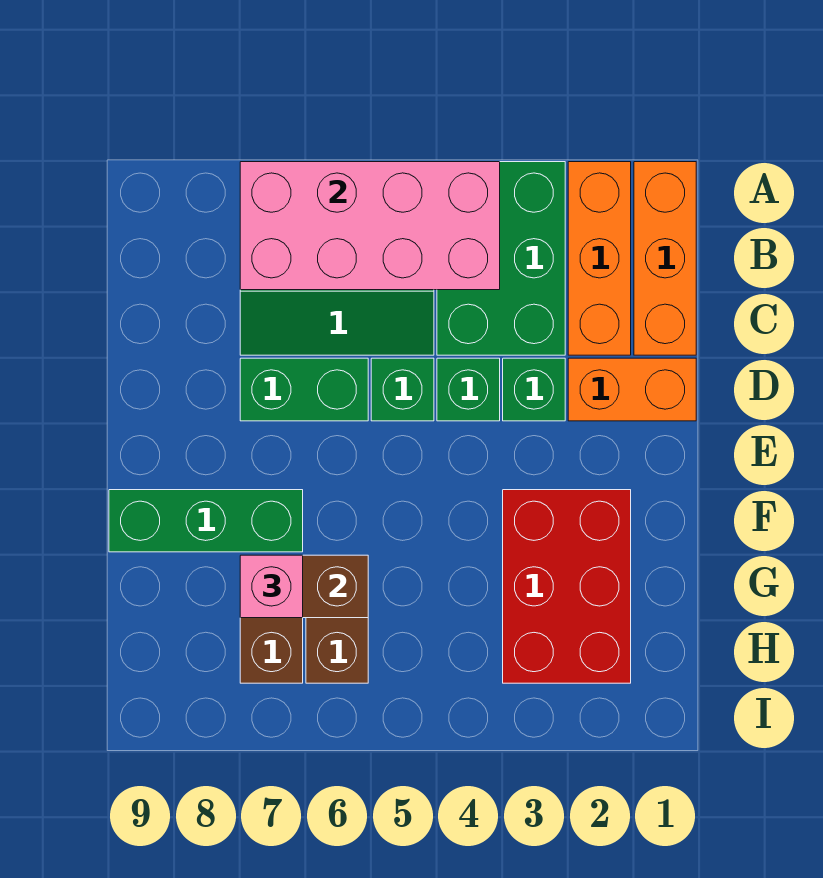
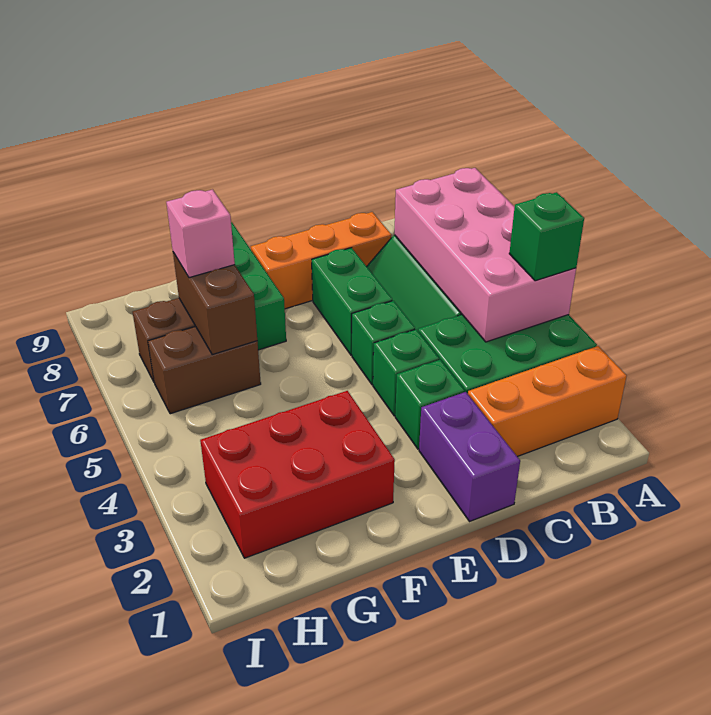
orange 1x3 brick [634,162,696,355] -> orange 1x3 brick moved to [251,212,391,309]
none -> green 1x1 brick [509,192,584,281]
orange 1x2 brick [568,358,696,421] -> purple 1x2 brick [419,392,520,522]

